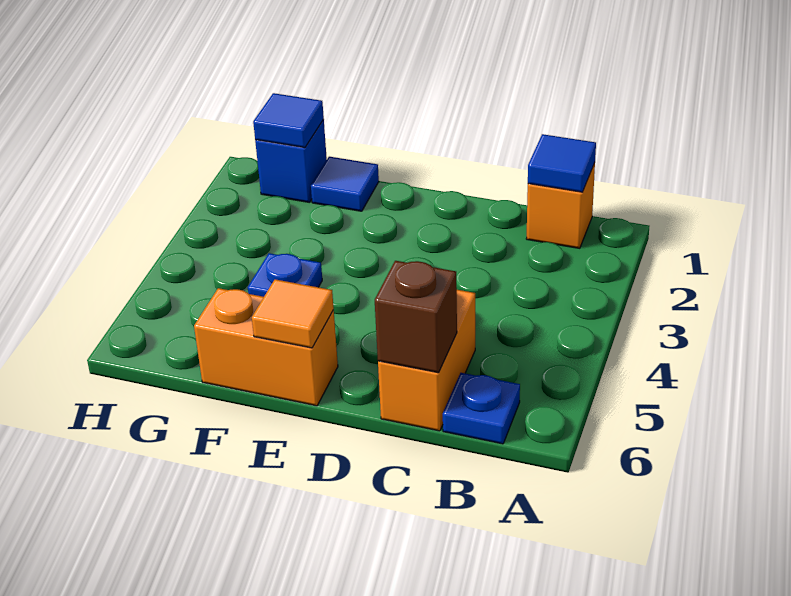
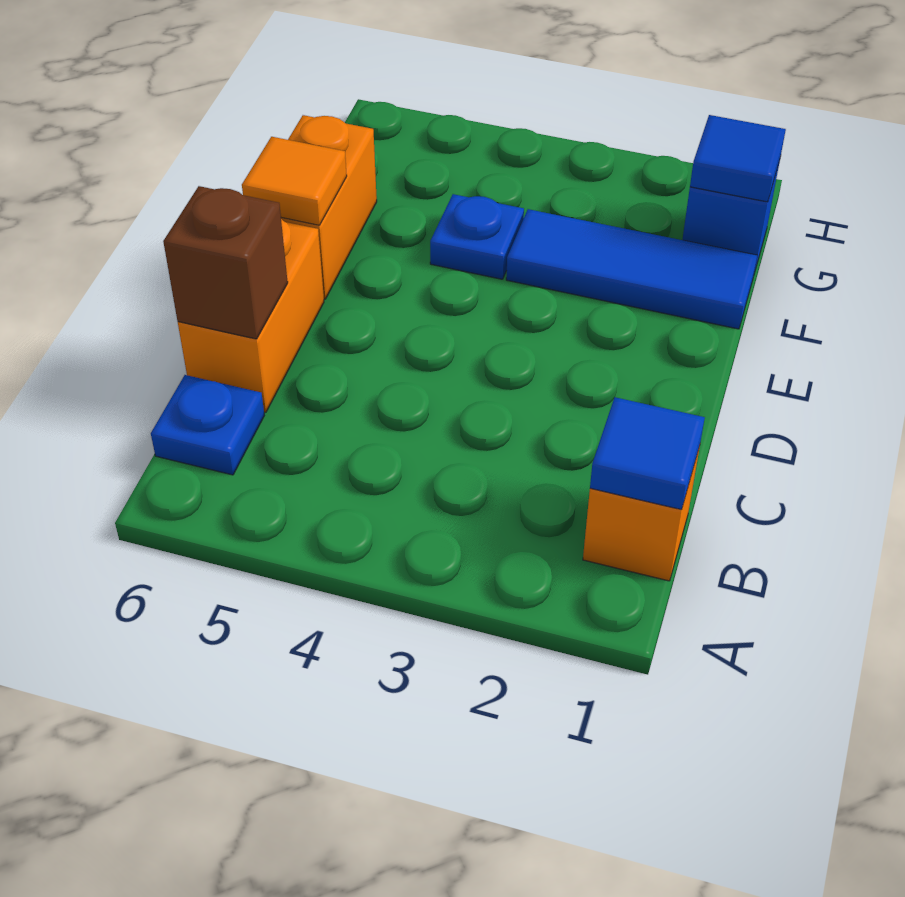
orange 1x2 brick [378,290,475,431] -> orange 1x2 brick turned to [178,219,324,412]
blue 1x1 tile [311,157,379,211] -> blue 1x3 tile [506,209,757,329]

